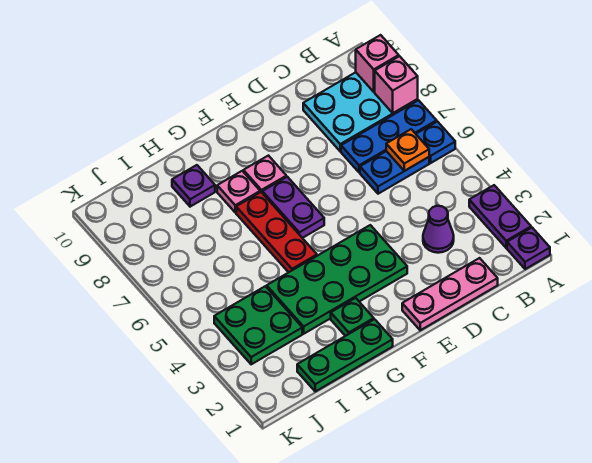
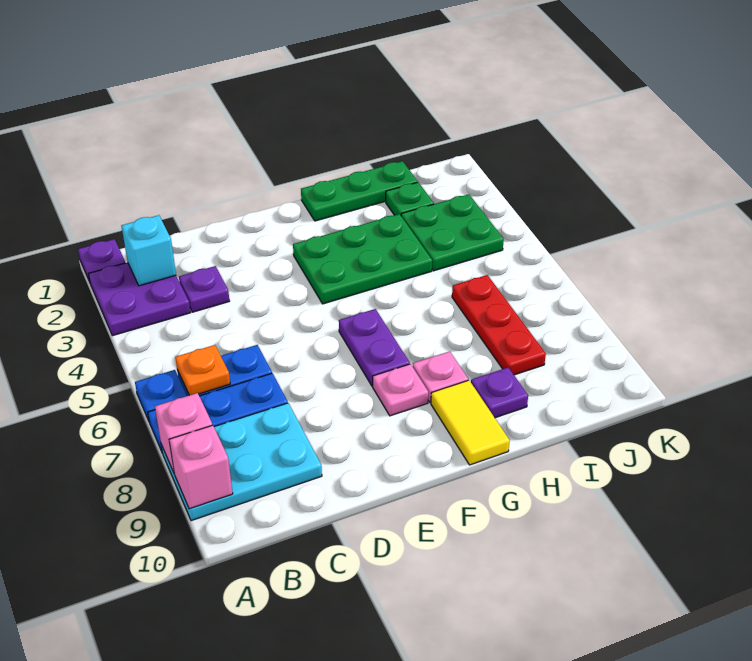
purple 1x2 plate [469,185,531,248] -> purple 2x2 plate [89,263,190,336]
none -> cyan 1x1 brick [121,215,176,286]
pink 1x3 plate [402,258,498,330] -> none
purple 1x1 cone [423,206,454,253] -> purple 1x1 plate [179,266,229,312]
green 2x4 plate [267,225,407,334] -> green 2x3 plate [293,214,432,304]
green 1x1 plate [331,298,374,336] -> green 1x1 plate moved to [386,182,434,215]
red 1x3 plate [236,192,317,272] -> red 1x3 plate moved to [452,275,546,375]
none -> yellow 1x2 tile [431,380,510,465]

